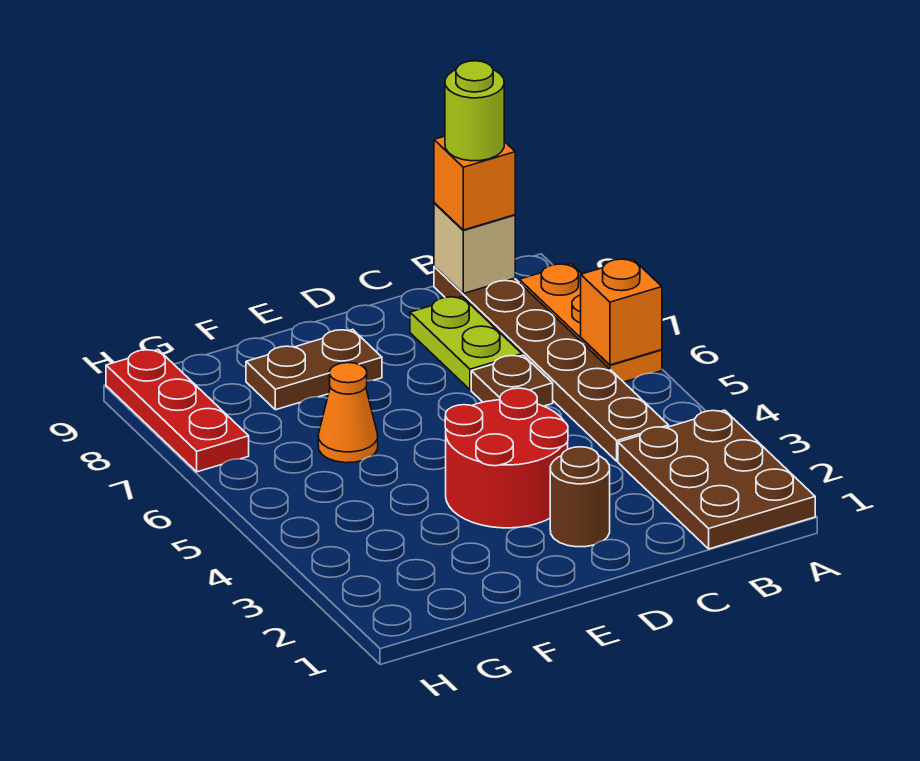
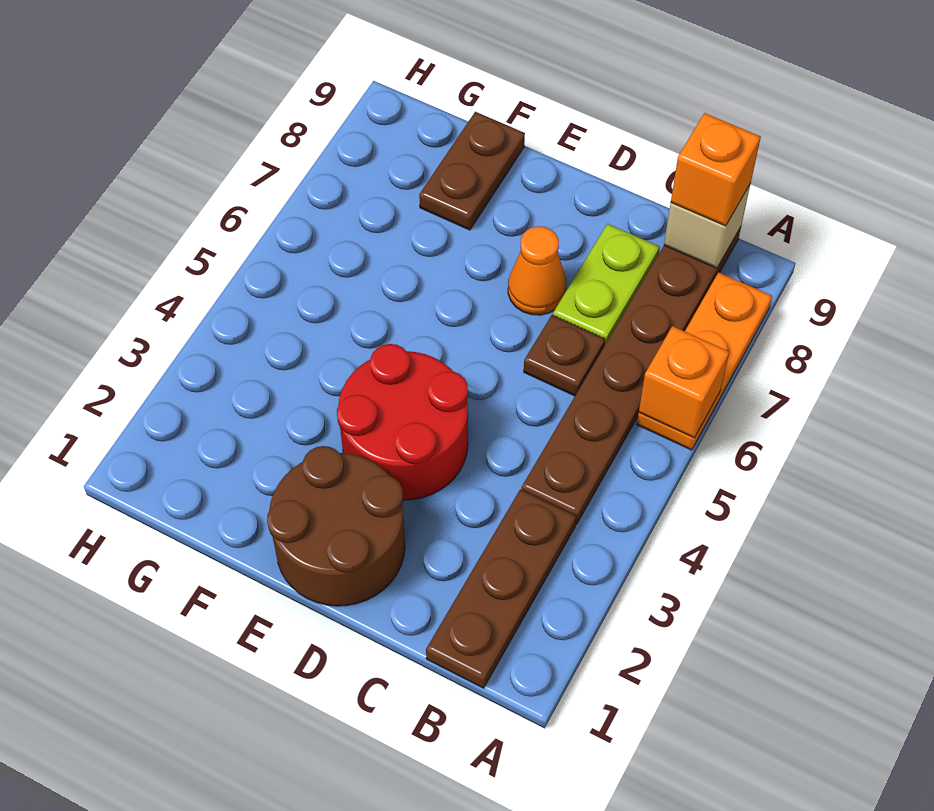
brown 2x3 plate [618,410,815,549] -> brown 1x3 plate [426,489,576,688]
lime 1x1 round brick [445,61,504,161] -> none
brown 1x1 round brick [550,447,610,547] -> brown 2x2 round brick [267,446,405,606]
brown 1x2 plate [246,329,382,410] -> brown 1x2 plate turned to [419,112,525,230]
orange 1x1 cone [318,363,378,463] -> orange 1x1 cone moved to [508,226,566,315]
red 1x3 plate [106,350,249,472] -> none

